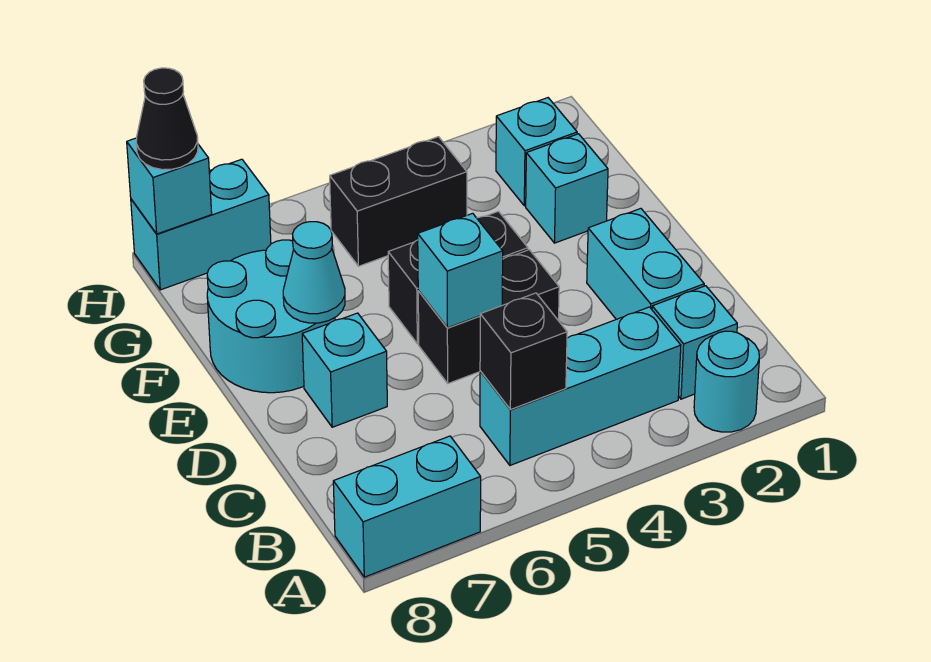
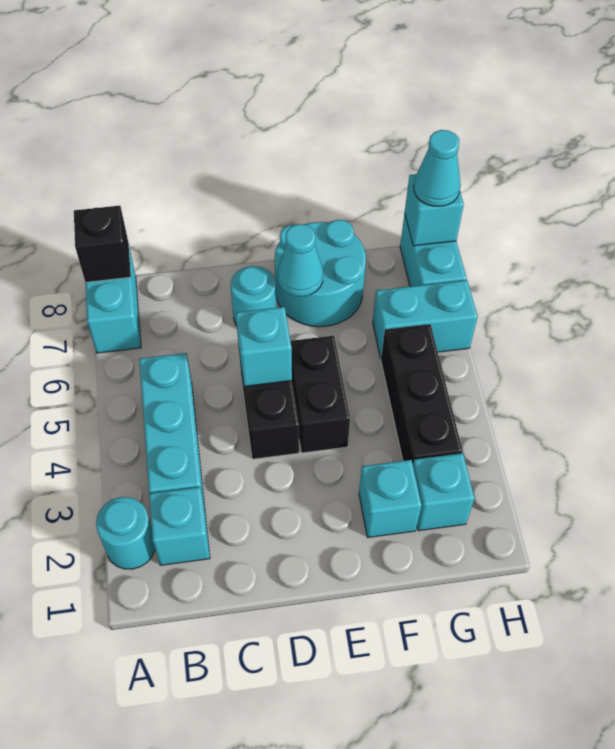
black 1x1 brick [480,293,567,410] -> black 1x1 brick moved to [74,206,131,282]
cyan 1x2 brick [587,209,704,319] -> cyan 1x2 brick moved to [373,280,478,358]
cyan 1x1 brick [302,313,387,427] -> cyan 1x1 round brick [231,266,277,326]
black 1x2 brick [330,137,467,266] -> black 1x3 brick [381,324,463,464]
black 1x1 cone [136,68,198,170] -> cyan 1x1 cone [414,130,461,206]

